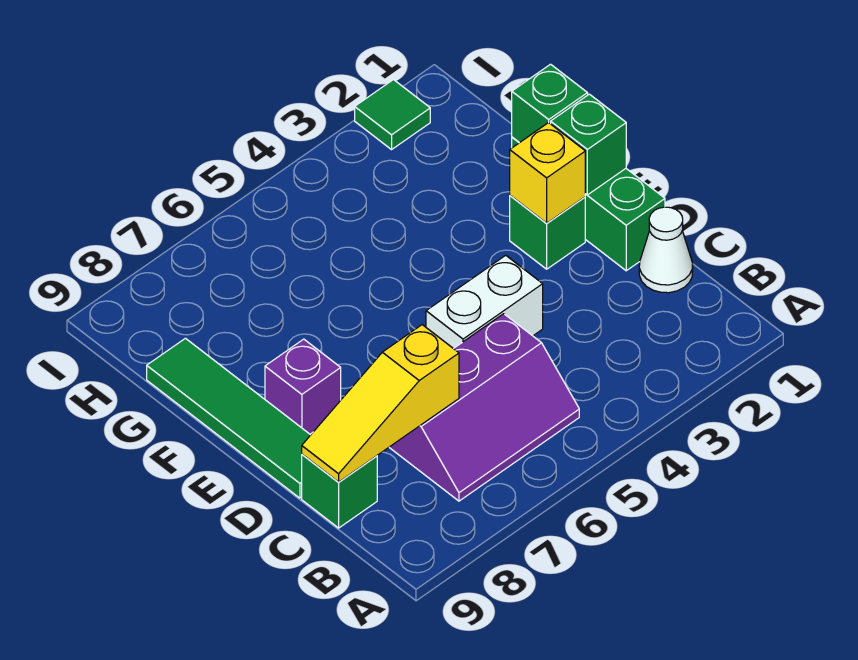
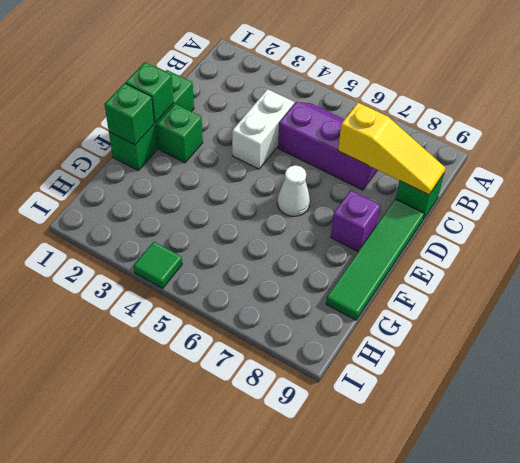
white 1x1 cone [639,207,693,293] -> white 1x1 cone moved to [277,165,310,216]
white 1x2 brick [426,255,543,349] -> white 1x2 brick turned to [232,89,294,169]
yellow 1x1 brick [510,123,585,223] -> none
green 1x1 tile [355,80,430,150] -> green 1x1 tile moved to [134,242,182,288]

